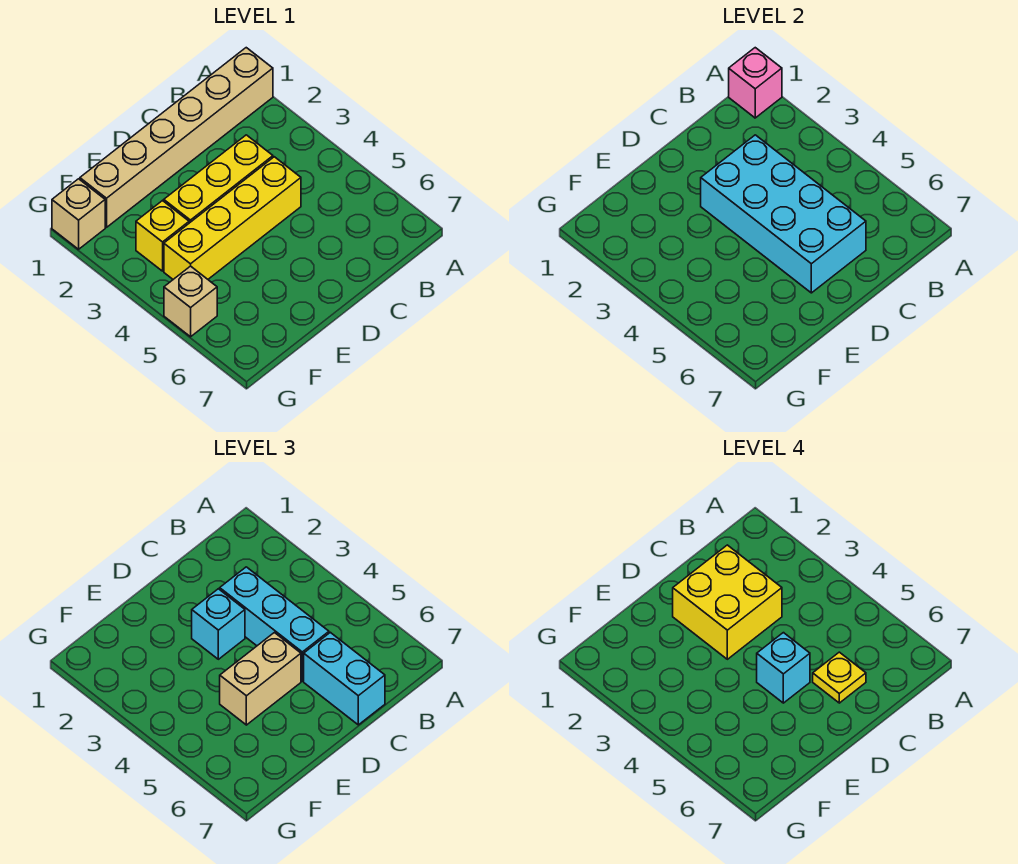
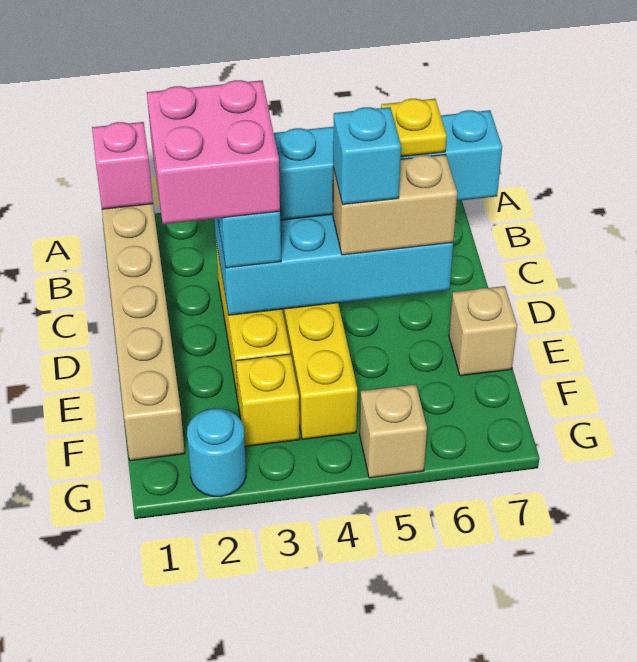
yellow 2x2 brick [673,545,782,659] -> pink 2x2 brick [147,80,280,224]
tan 1x2 brick [220,633,301,725] -> tan 1x2 brick turned to [333,155,457,255]
tan 1x1 brick [52,179,105,249] -> tan 1x1 brick moved to [449,286,517,376]
none -> cyan 1x1 round brick [187,409,246,497]

